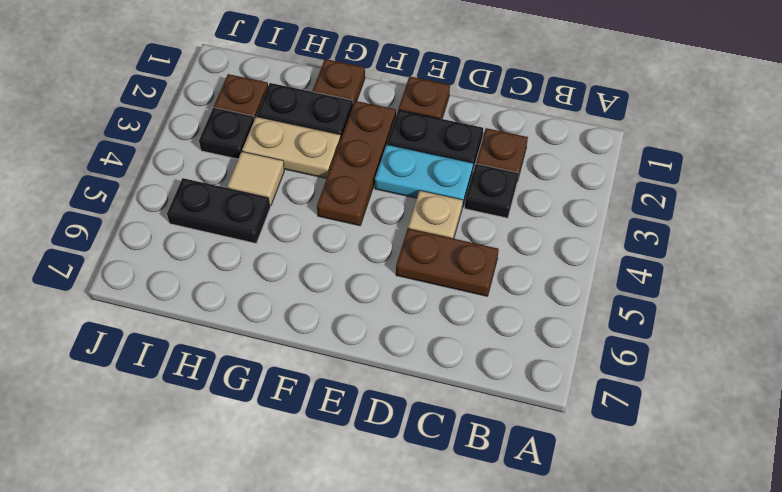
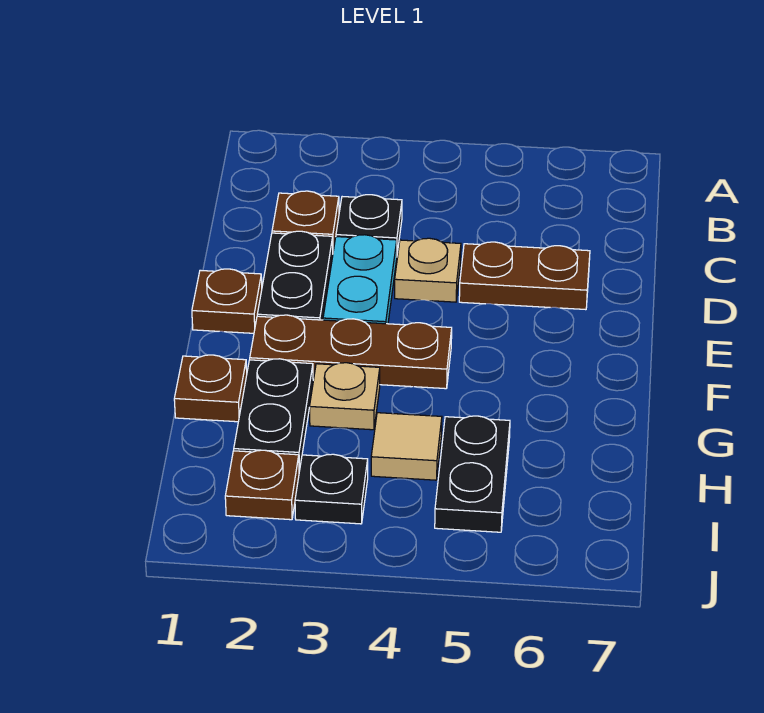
brown 1x2 plate [396,228,499,296] -> brown 1x2 plate turned to [459,242,590,310]
tan 1x2 plate [242,117,341,178] -> tan 1x1 plate [310,363,380,430]

